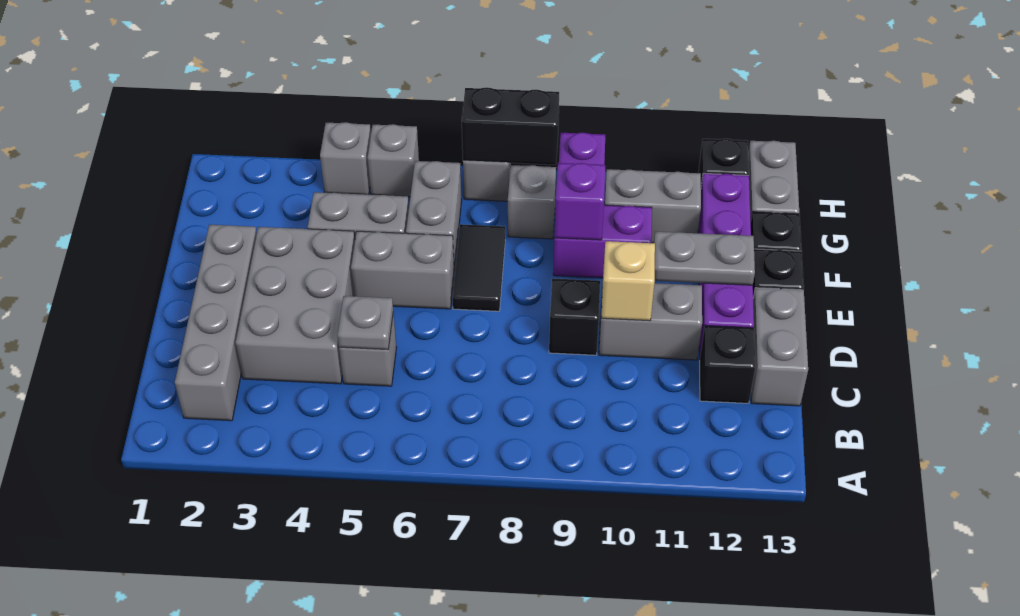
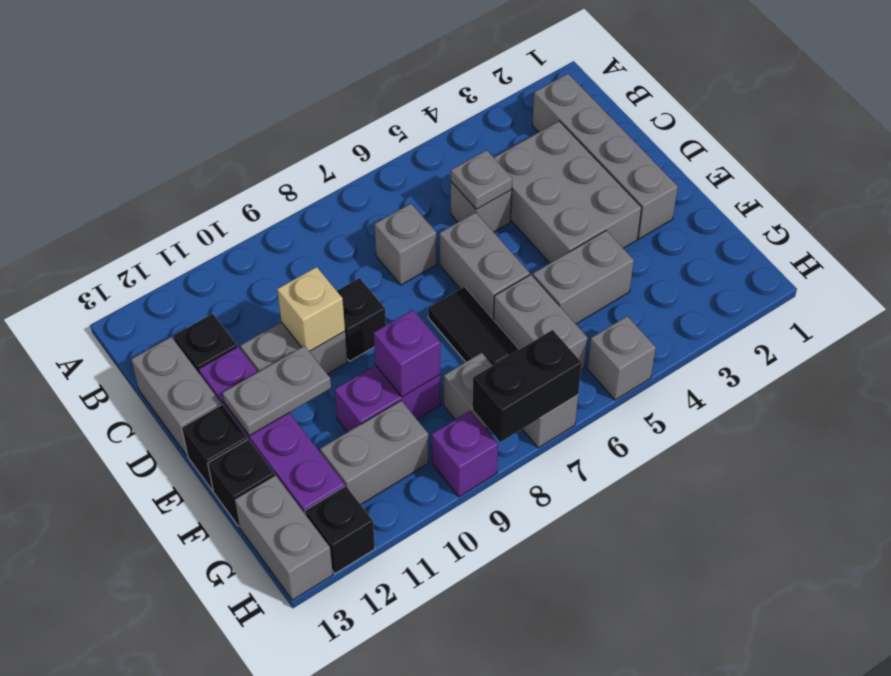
grey 1x2 brick [351,231,454,309] -> grey 1x2 brick turned to [439,212,530,320]
grey 1x1 brick [320,122,371,195] -> grey 1x1 brick moved to [374,204,437,285]

